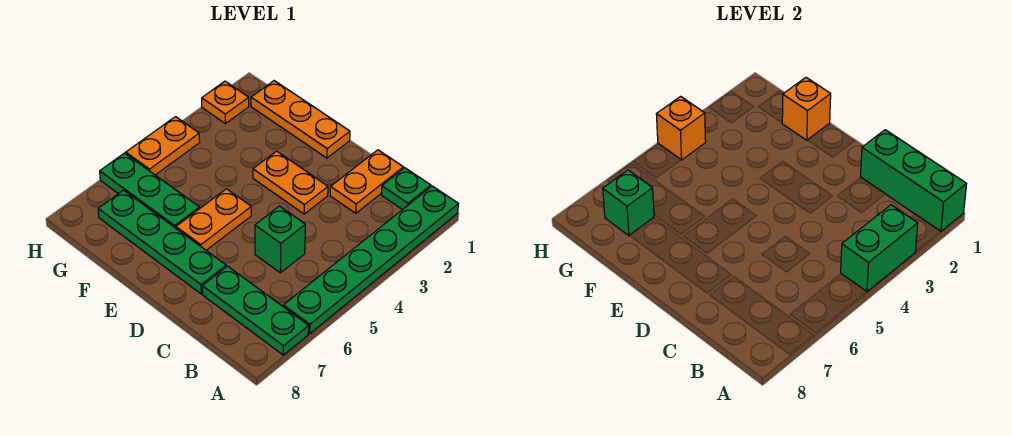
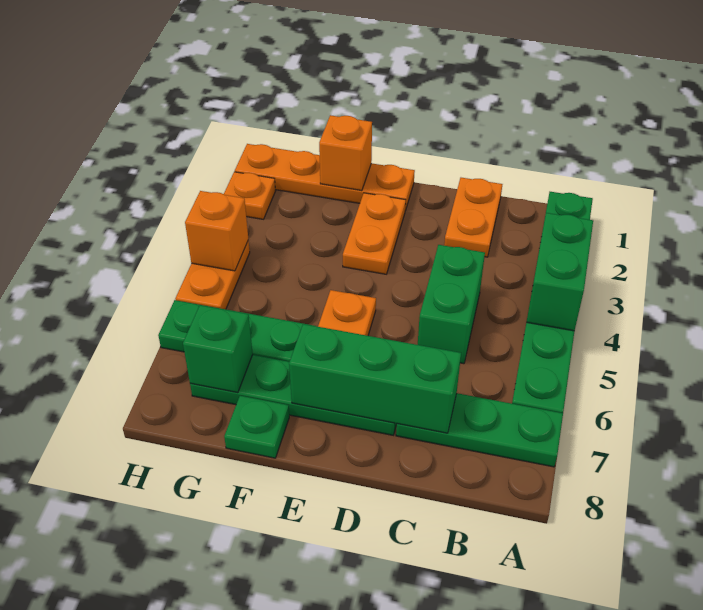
green 1x3 brick [861,130,967,231] -> green 1x3 brick moved to [289,324,461,433]
green 1x1 plate [381,168,431,210] -> green 1x1 plate moved to [224,396,289,458]
green 1x1 brick [255,206,305,273] -> green 1x2 brick [418,245,485,364]
orange 1x2 plate [253,151,328,214] -> orange 1x2 plate turned to [343,193,406,274]
orange 1x3 plate [251,81,350,158] -> orange 1x4 plate [235,144,415,211]

